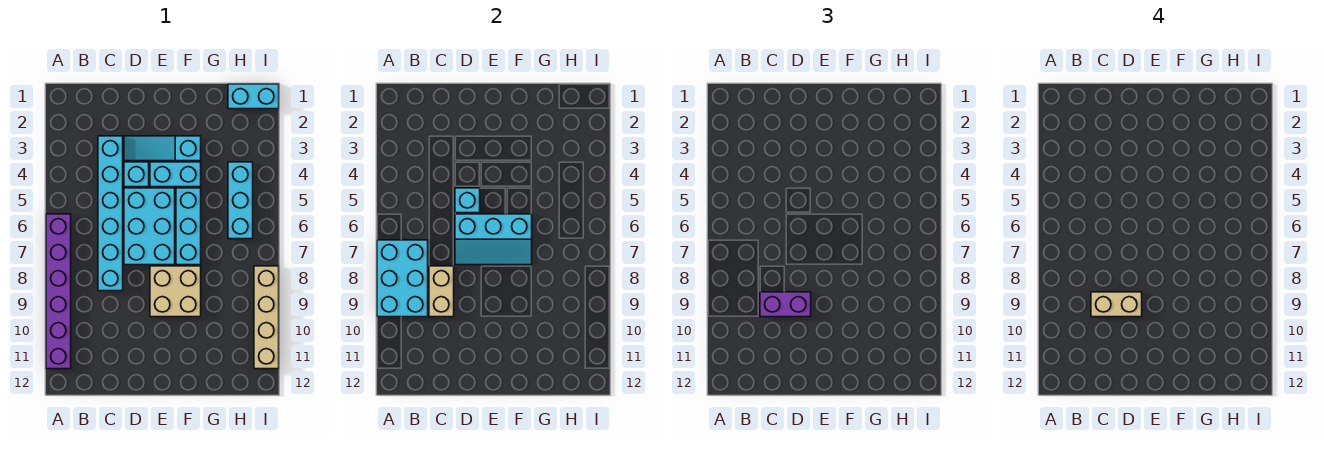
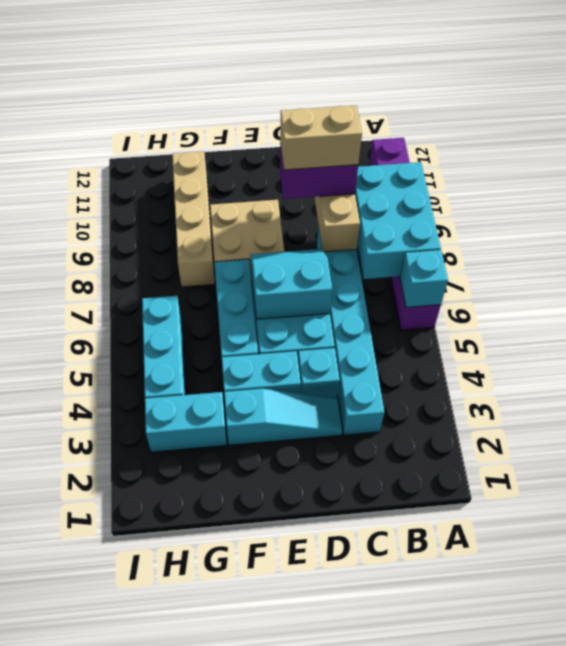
cyan 1x1 brick [455,188,480,213] -> cyan 1x1 brick moved to [400,250,448,307]
cyan 2x3 slope [455,214,532,265] -> cyan 2x2 slope [251,249,332,319]
cyan 1x2 brick [228,84,279,109] -> cyan 1x2 brick moved to [145,392,227,452]
tan 1x4 brick [254,266,279,369] -> tan 1x4 brick moved to [172,151,215,287]

